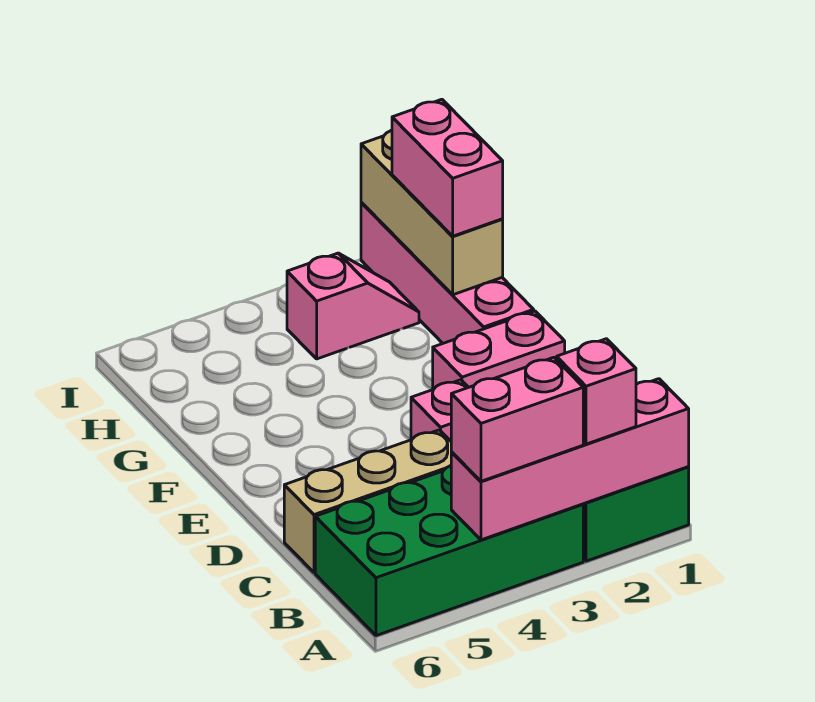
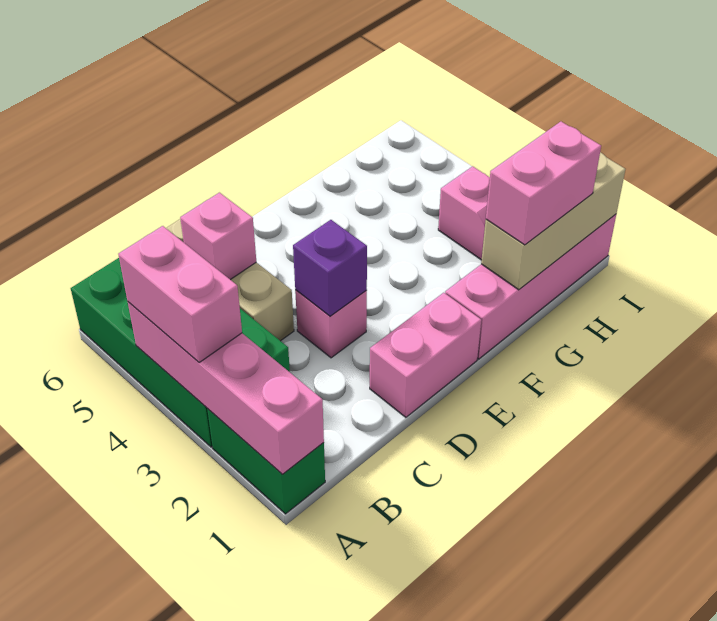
pink 1x1 brick [557,339,636,444] -> pink 1x1 brick moved to [180,193,256,280]
none -> purple 1x1 brick [293,220,367,316]
pink 1x2 brick [433,311,565,390] -> pink 1x2 brick turned to [370,293,481,417]

